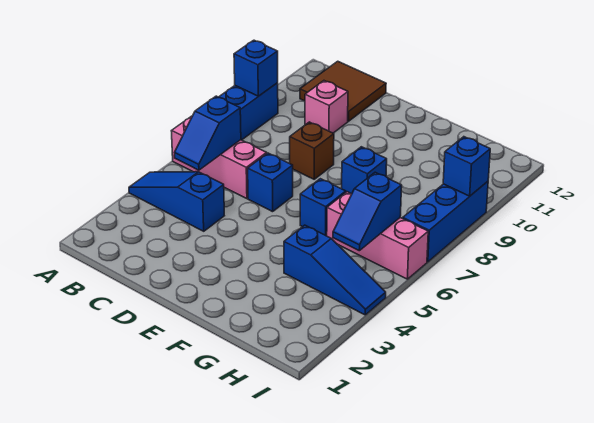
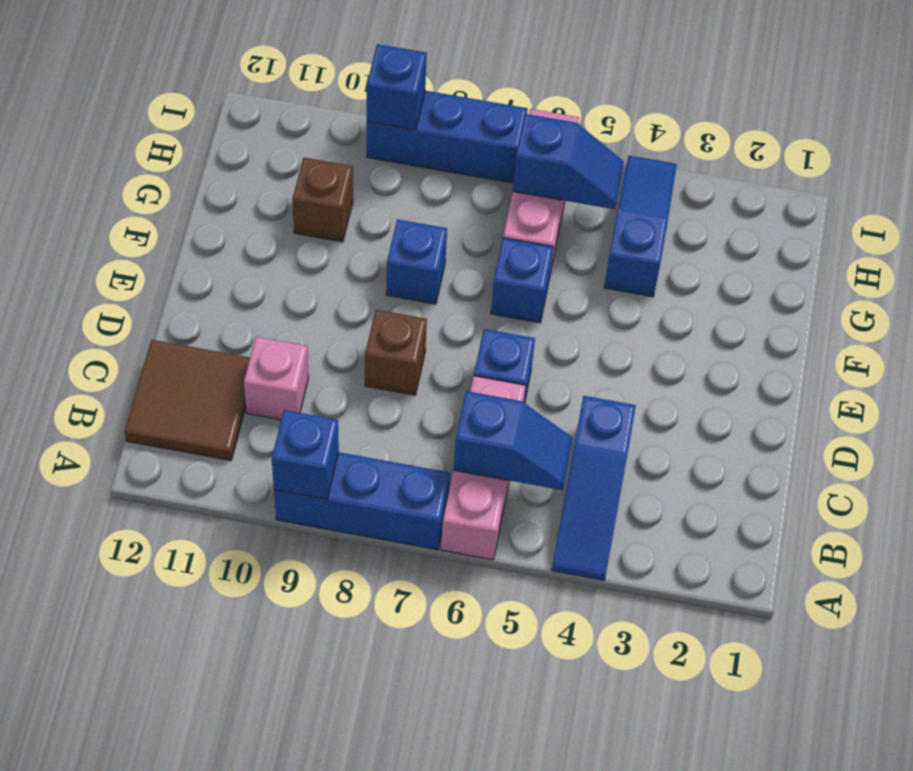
none -> brown 1x1 brick [293,158,353,242]

